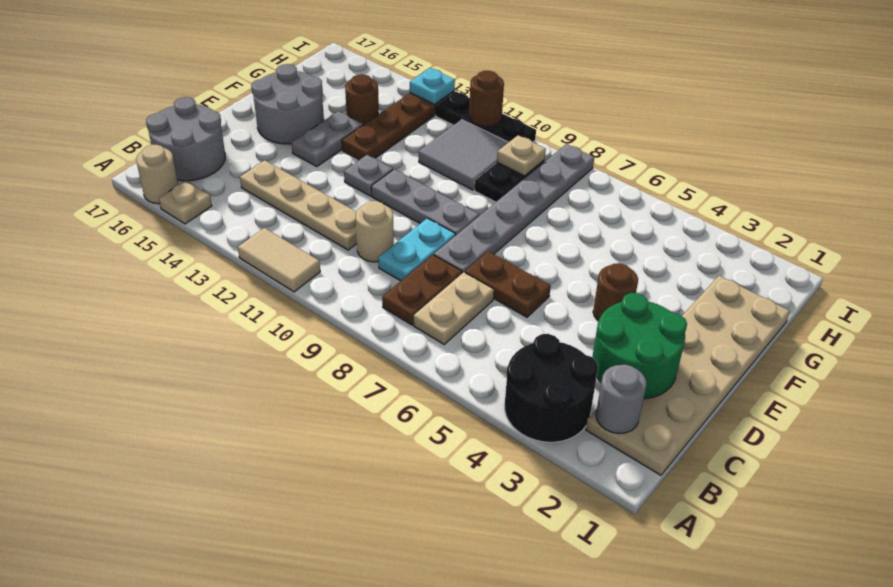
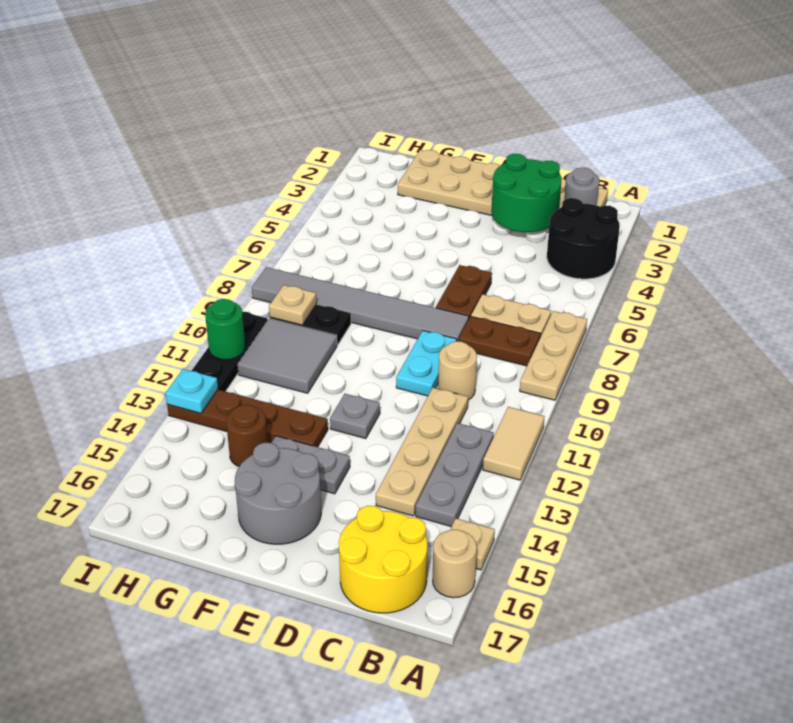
none -> tan 1x3 plate [520,311,587,400]
grey 2x2 round brick [146,97,225,181] -> yellow 2x2 round brick [339,506,427,613]
cyan 1x2 plate [378,218,456,281] -> cyan 1x2 plate turned to [396,331,457,396]
grey 1x6 plate [434,144,594,273] -> grey 1x6 tile [252,267,469,341]
brown 1x1 round brick [593,263,638,321] -> none
grey 1x3 plate [371,169,479,235] -> grey 1x3 plate moved to [416,423,494,527]
brown 1x1 round brick [469,71,504,127] -> green 1x1 round brick [205,299,245,360]

